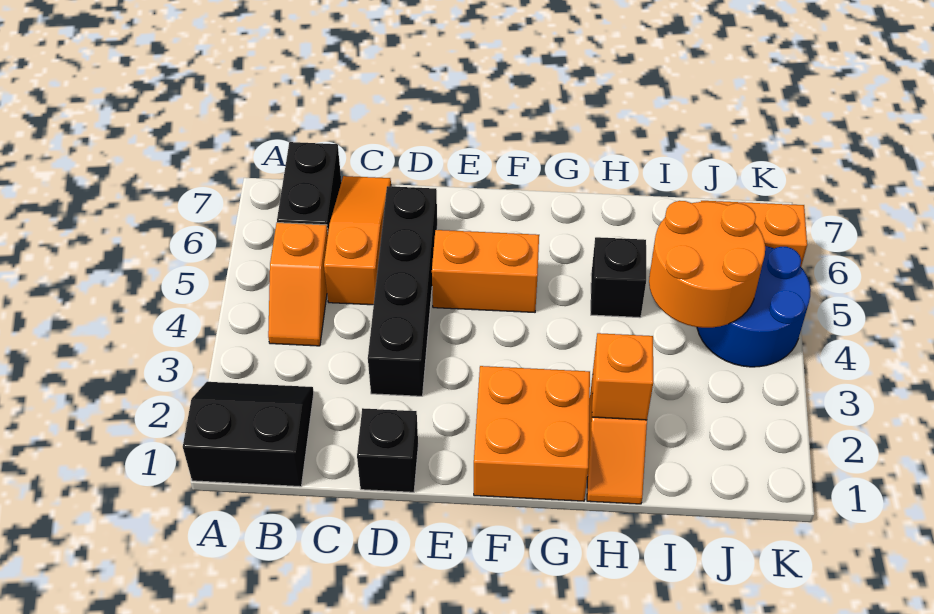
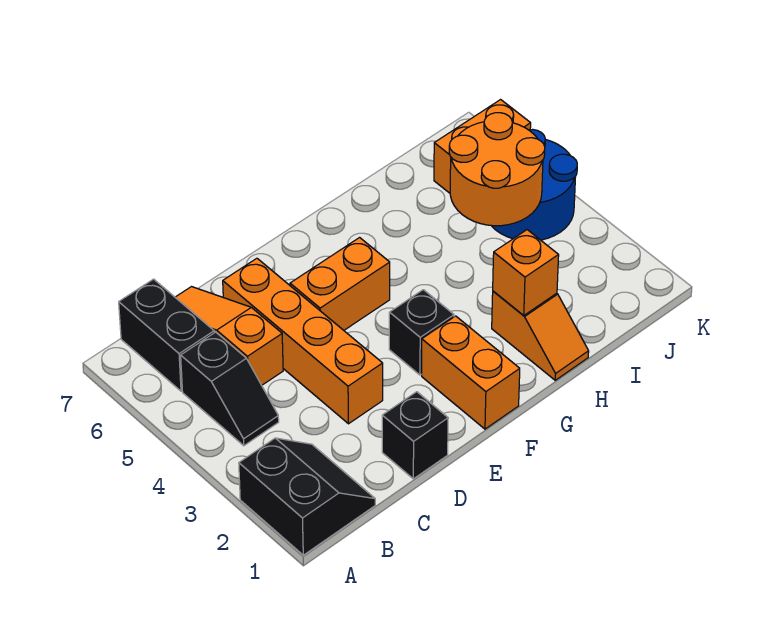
black 2x2 slope [183,382,314,487] -> black 2x2 slope turned to [239,438,375,555]
orange 1x2 slope [268,223,328,346] -> black 1x2 slope [181,332,279,446]
black 1x4 brick [368,186,437,396] -> orange 1x4 brick [223,258,383,424]
orange 2x2 brick [474,366,590,501] -> orange 1x2 brick [422,316,520,429]
black 1x1 brick [591,237,646,318] -> black 1x1 brick moved to [389,290,454,375]

